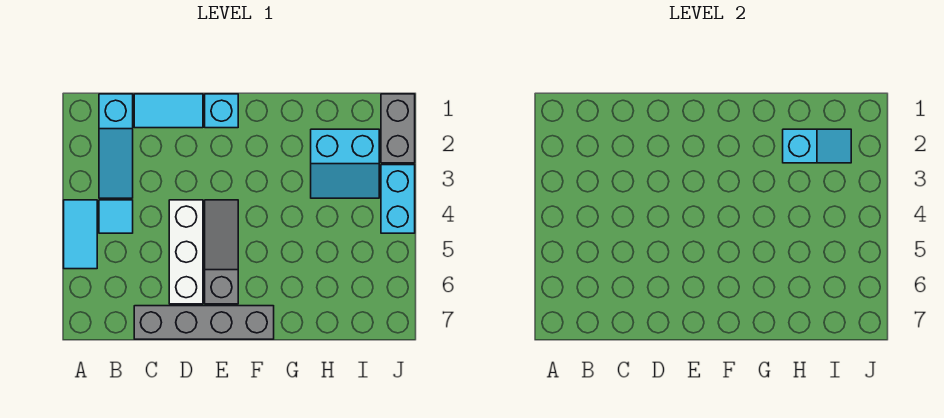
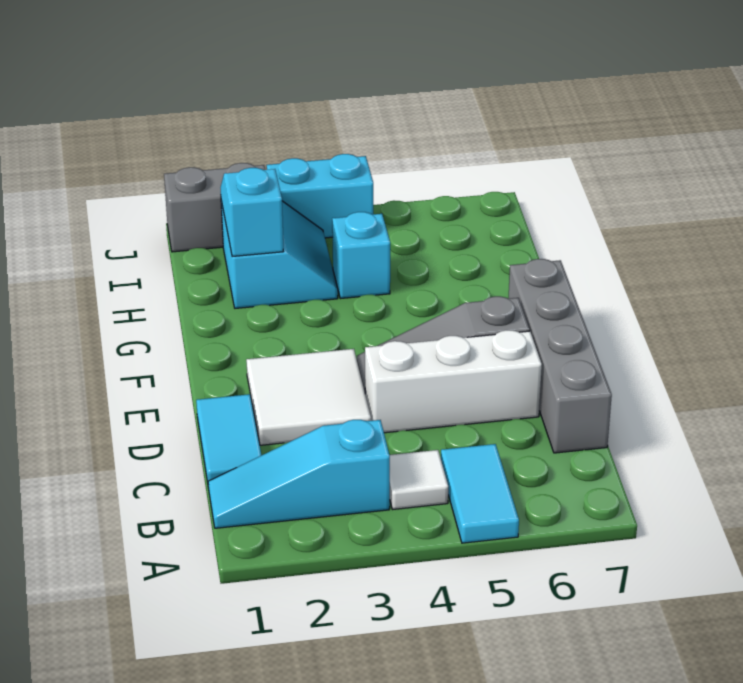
cyan 1x2 tile [64,200,97,269] -> cyan 1x2 tile turned to [441,444,519,543]
cyan 1x3 slope [99,94,133,198] -> cyan 1x3 slope turned to [208,420,390,528]
cyan 1x1 tile [99,200,133,233] -> white 1x1 tile [390,450,448,509]
none -> white 2x2 tile [246,349,371,445]
cyan 1x1 brick [205,94,238,128] -> cyan 1x1 brick moved to [332,212,390,299]

